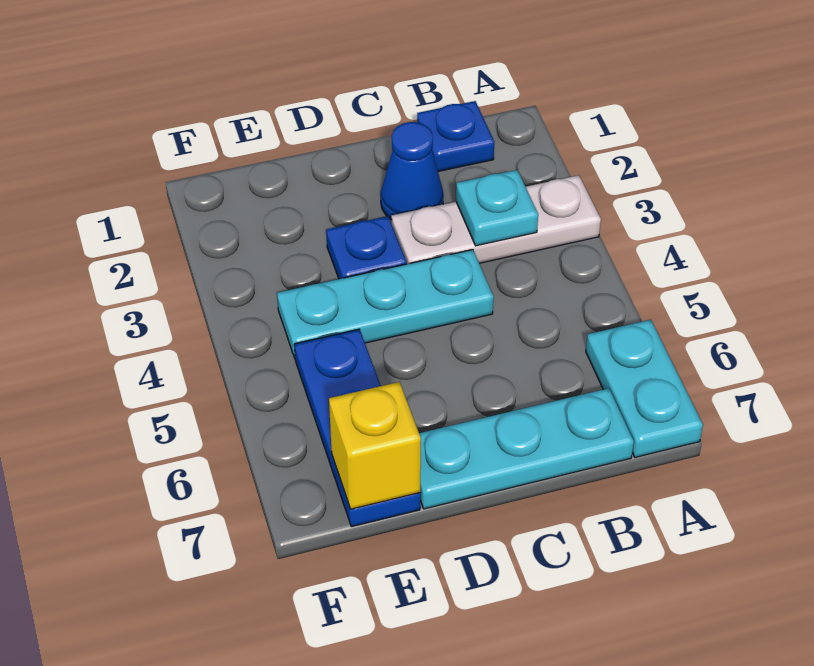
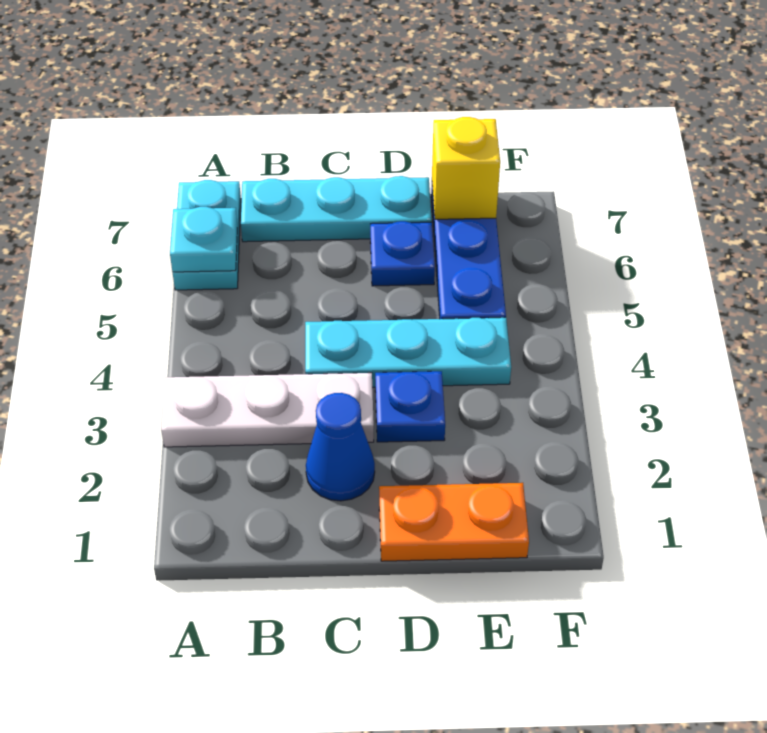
blue 1x1 plate [417,101,494,171] -> blue 1x1 plate moved to [370,221,435,286]
cyan 1x1 plate [456,170,538,246] -> cyan 1x1 plate moved to [170,207,237,272]
none -> orange 1x2 plate [379,483,529,561]

